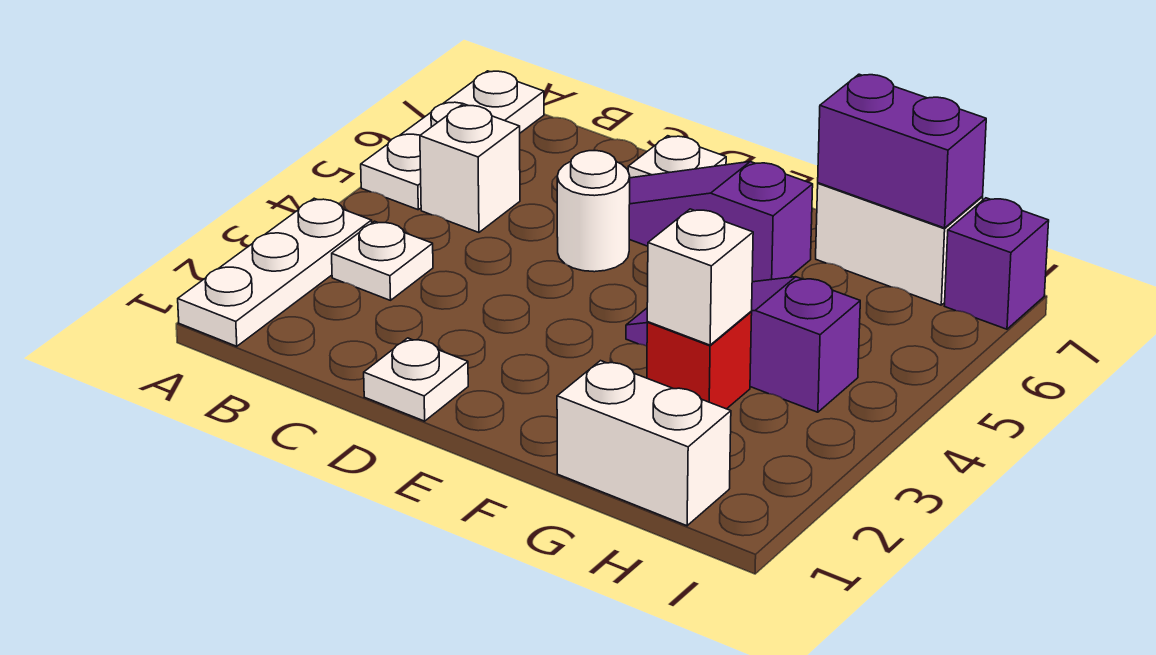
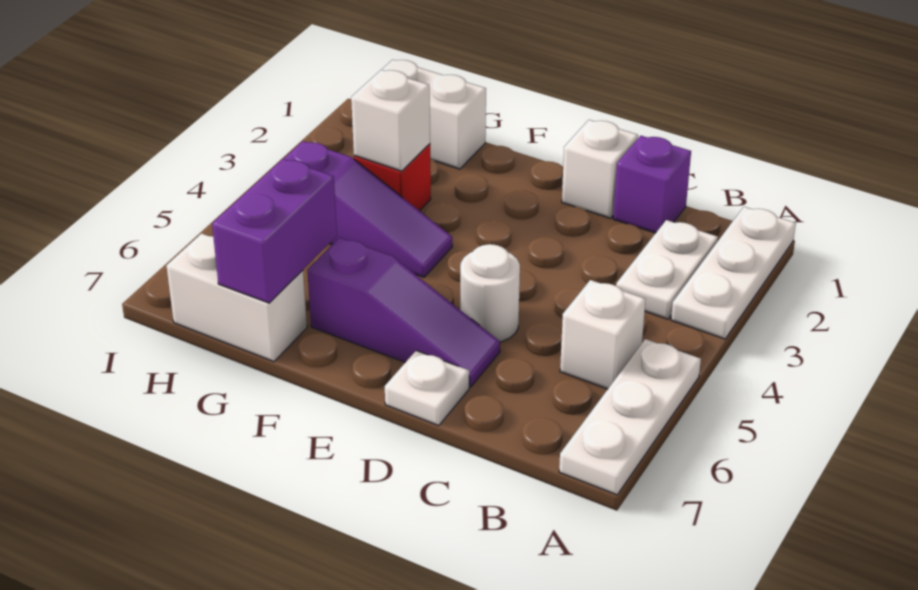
white 1x1 plate [332,221,433,300] -> white 1x2 plate [616,220,718,319]
white 1x1 plate [364,338,468,421] -> white 1x1 brick [562,120,638,218]
purple 1x2 brick [818,74,986,228] -> purple 1x2 brick turned to [212,159,337,303]
purple 1x1 brick [945,198,1049,329] -> purple 1x1 brick moved to [613,136,691,233]

